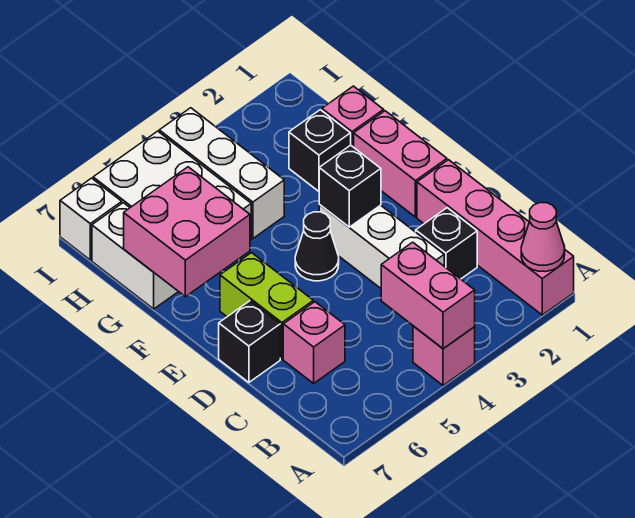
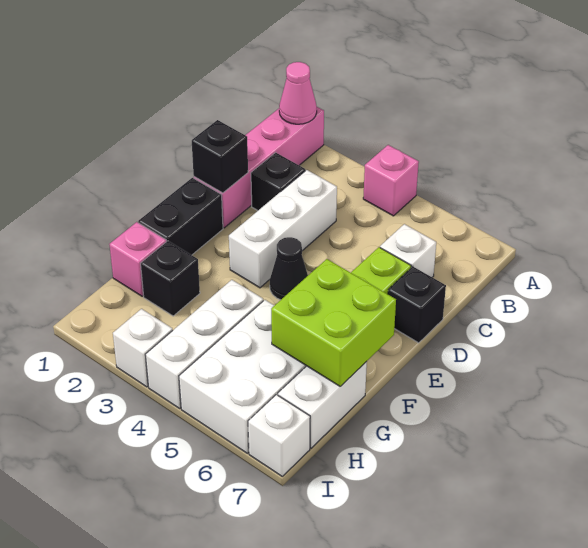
pink 1x2 brick [381,242,475,349] -> none
pink 1x1 brick [283,302,345,383] -> white 1x1 brick [380,224,436,277]
pink 1x2 brick [354,111,447,217] -> black 1x2 brick [138,178,223,255]
black 1x1 brick [319,145,381,227] -> black 1x1 brick moved to [192,120,248,193]
pink 2x2 brick [124,167,250,297] -> lime 2x2 brick [271,259,396,386]
none -> white 1x1 brick [113,309,173,387]

